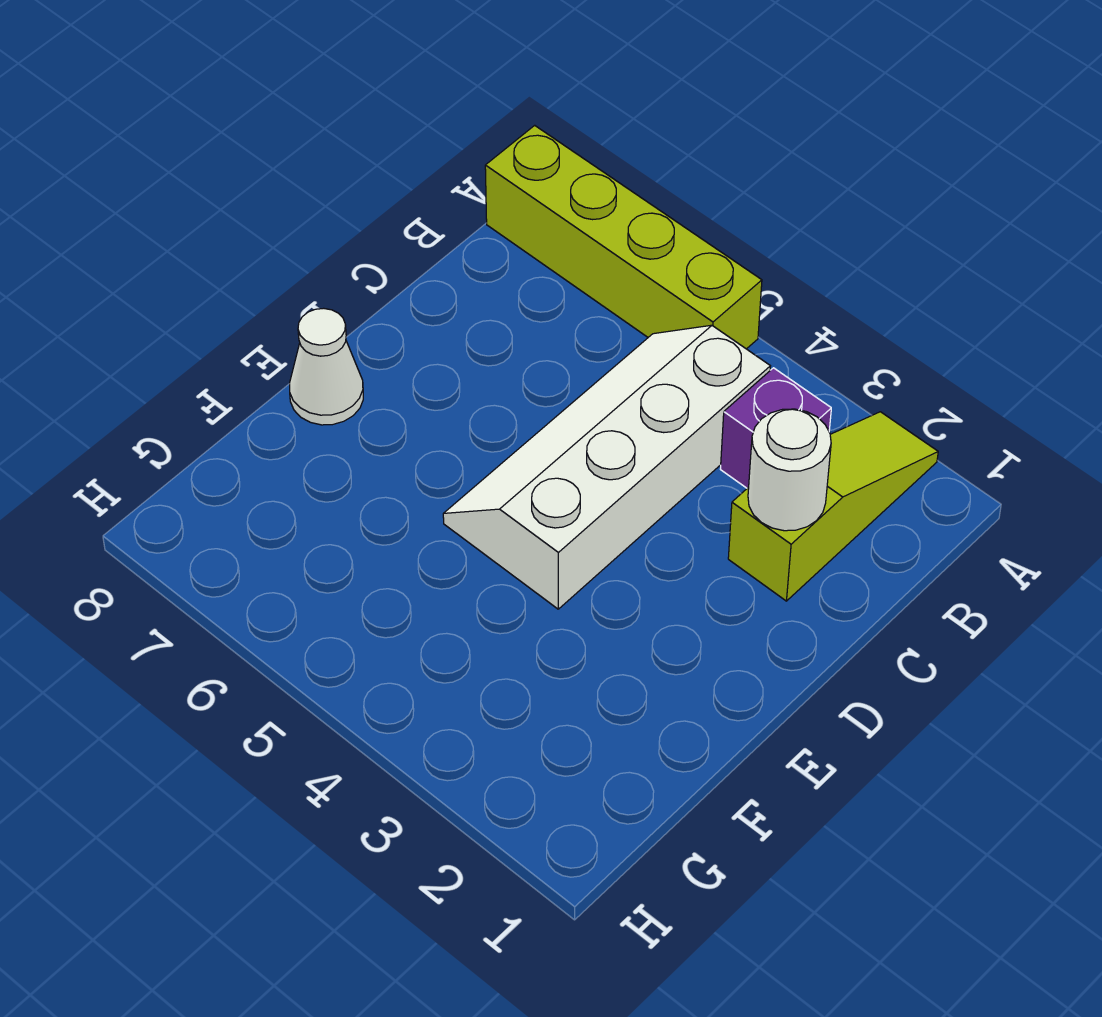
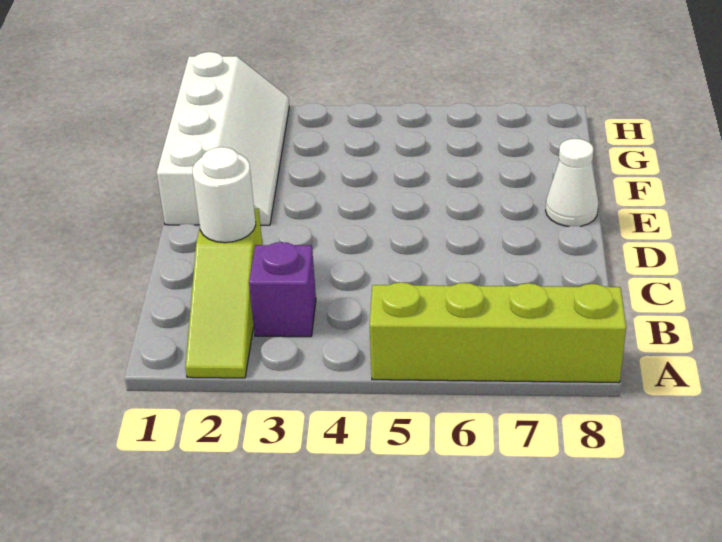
white 2x4 slope [443,325,770,609] -> white 2x4 slope moved to [157,52,289,225]

